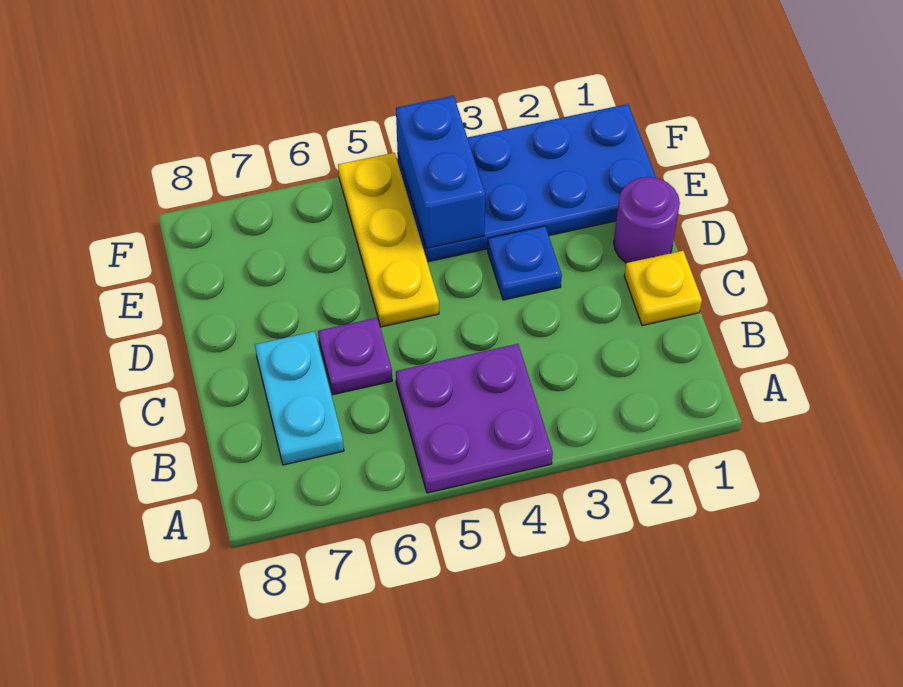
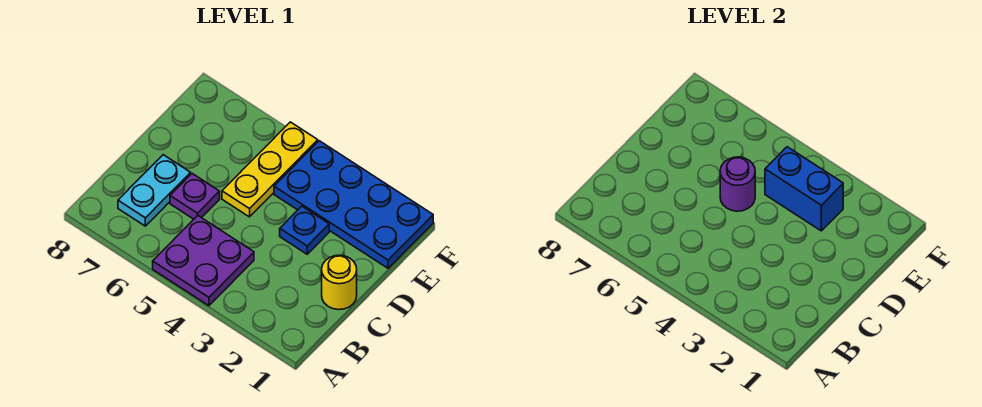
yellow 1x1 plate [624,251,702,325] -> yellow 1x1 round brick [322,255,357,310]
purple 1x1 round brick [614,177,680,263] -> purple 1x1 round brick moved to [720,157,755,211]
blue 1x2 brick [396,96,485,248] -> blue 1x2 brick turned to [765,147,843,231]

